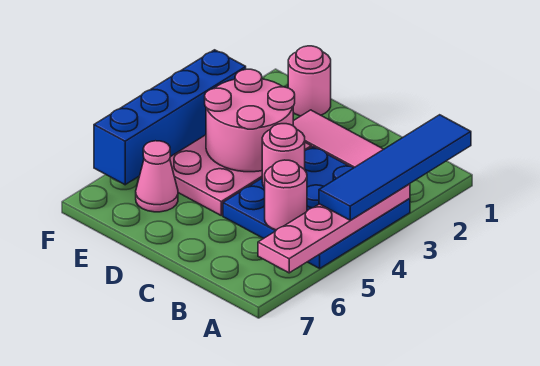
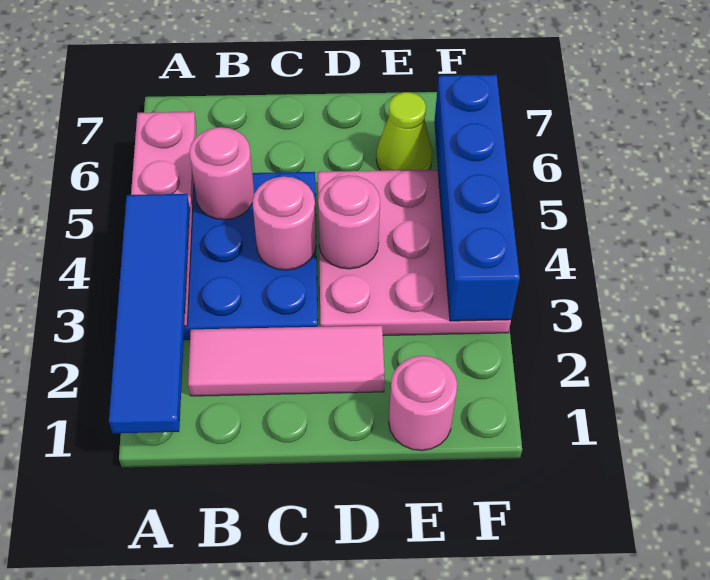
pink 2x2 round brick [205,69,295,172] -> pink 1x1 round brick [318,175,380,269]
pink 1x1 cone [136,141,178,212] -> lime 1x1 cone [376,92,432,171]

